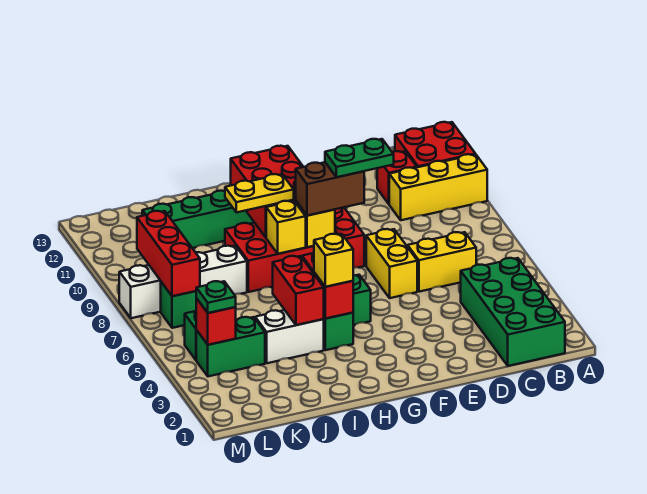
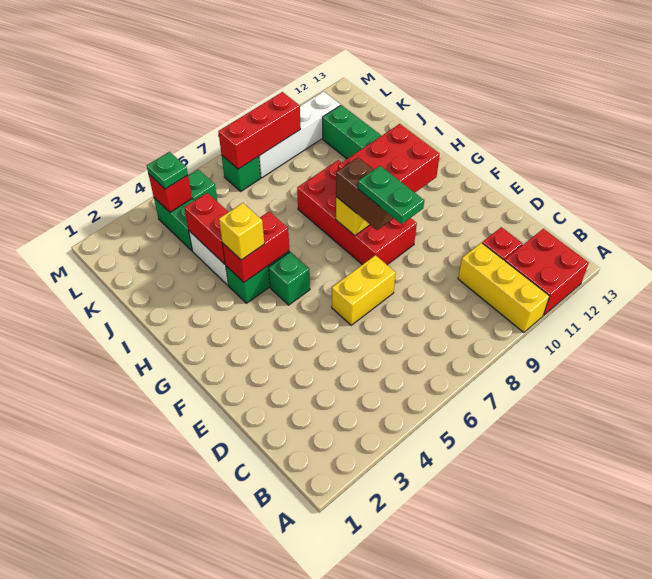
green 2x4 brick [460,258,565,366] -> none
yellow 1x2 brick [408,232,476,292] -> none
yellow 1x1 brick [266,201,306,254] -> none
yellow 1x2 plate [225,174,294,212] -> none
red 1x2 brick [273,256,324,325] -> red 1x2 brick turned to [184,193,228,264]
white 1x4 brick [119,246,247,318] -> white 1x4 brick turned to [259,91,341,178]

